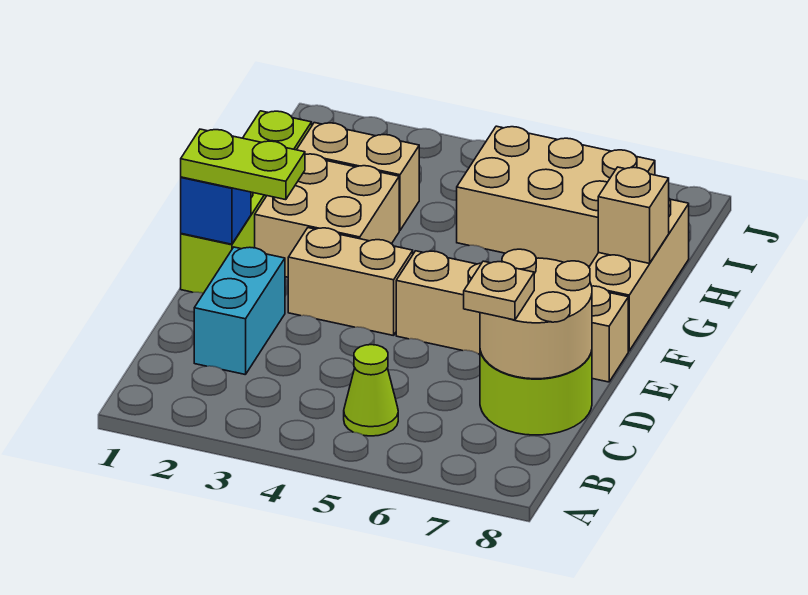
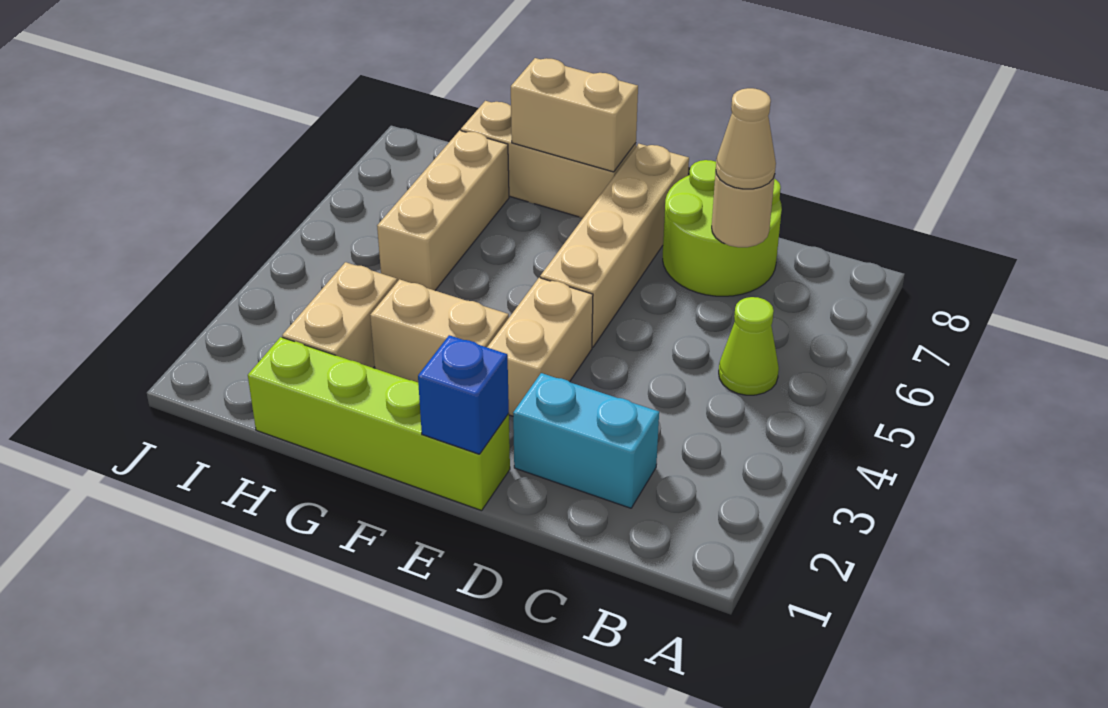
tan 2x2 round brick [480,249,592,379] -> tan 1x1 round brick [712,172,775,247]
tan 1x1 plate [464,261,534,320] -> tan 1x1 cone [716,88,776,189]
lime 1x2 plate [181,129,305,200] -> none
tan 2x2 brick [255,154,399,277] -> tan 1x2 brick [370,279,509,382]
tan 1x1 brick [598,167,669,263] -> tan 1x2 brick [511,58,638,172]
tan 2x3 brick [457,126,655,267] -> tan 1x3 brick [377,130,509,290]

